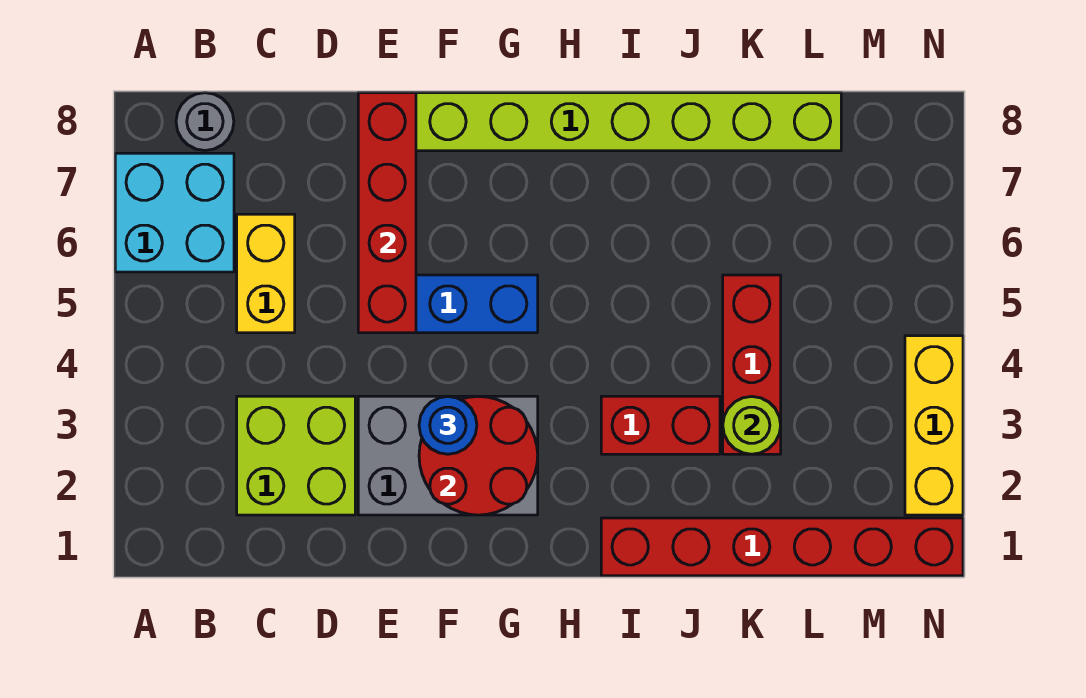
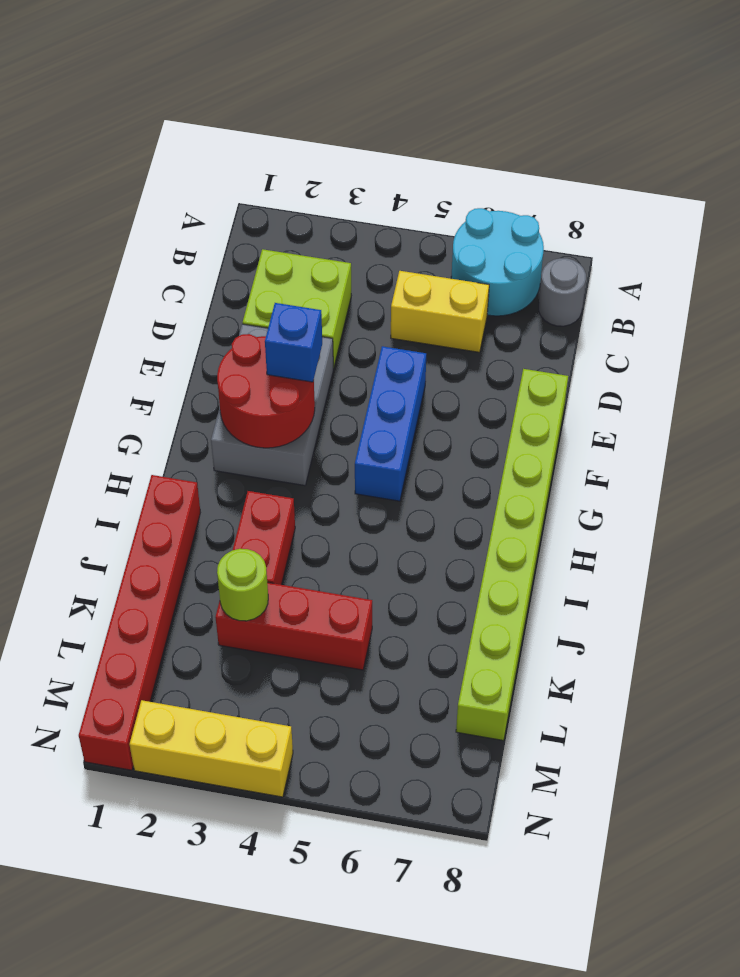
cyan 2x2 brick [115,153,234,272] -> cyan 2x2 round brick [451,208,544,316]
red 1x4 brick [358,93,416,333] -> none
blue 1x1 round brick [419,396,477,454] -> blue 1x1 brick [265,303,322,382]

